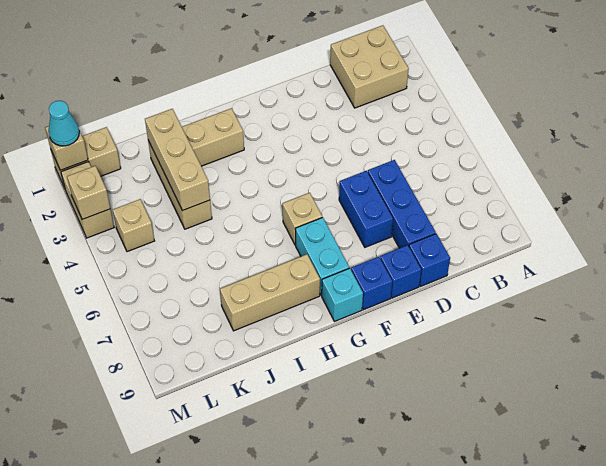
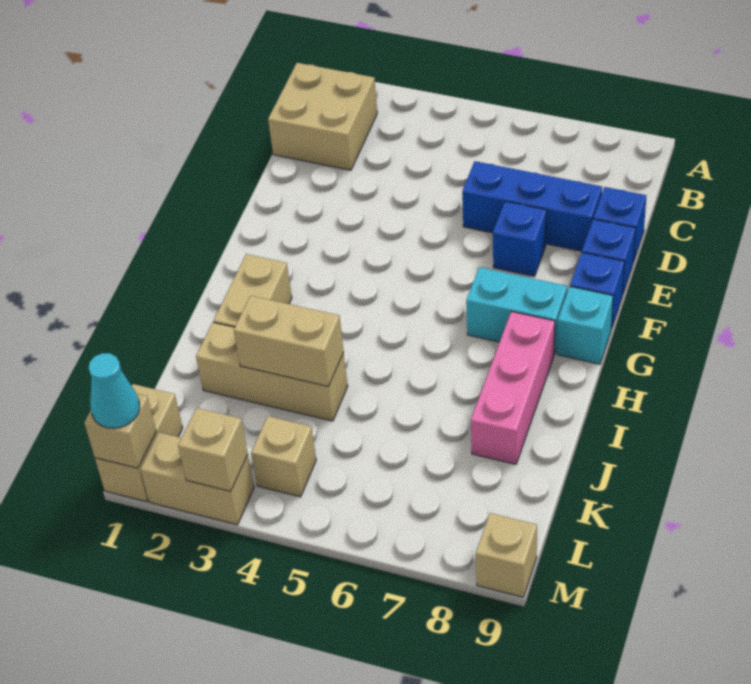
blue 1x2 brick [339,171,393,247] -> blue 1x1 brick [493,201,547,276]
tan 1x1 brick [283,193,322,245] -> tan 1x1 brick moved to [476,513,537,597]
tan 1x3 brick [220,254,320,331] -> pink 1x3 brick [471,311,555,464]
tan 1x3 brick [145,109,210,211] -> tan 1x2 brick [234,296,344,386]

